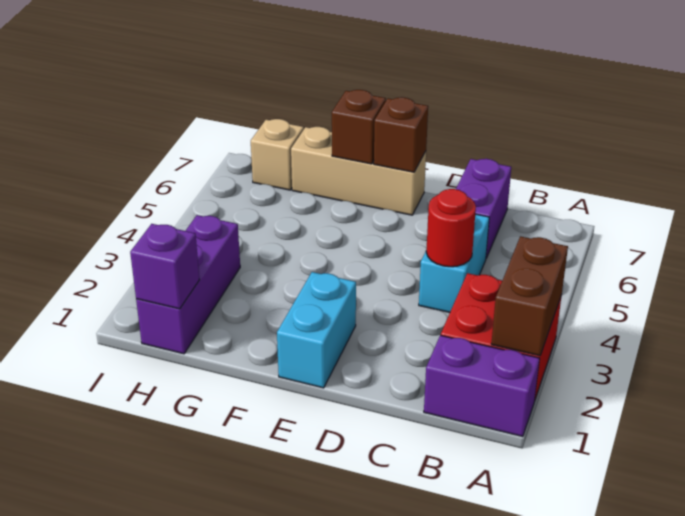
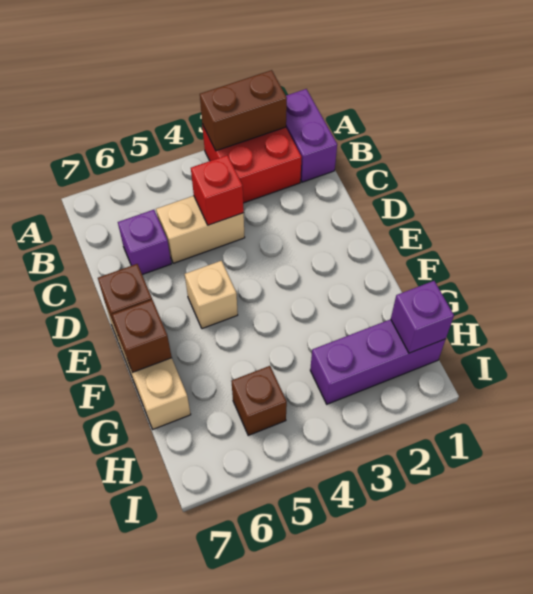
cyan 1x2 brick [419,214,489,312] -> tan 1x2 brick [156,196,245,263]
red 1x1 round brick [426,189,476,267] -> red 1x1 brick [191,155,244,225]
purple 1x2 brick [456,159,511,258] -> purple 1x1 brick [118,210,171,275]
cyan 1x2 brick [277,272,356,388] -> none
none -> brown 1x1 brick [231,366,287,435]
tan 1x1 brick [251,119,304,190] -> tan 1x1 brick moved to [185,261,238,329]

